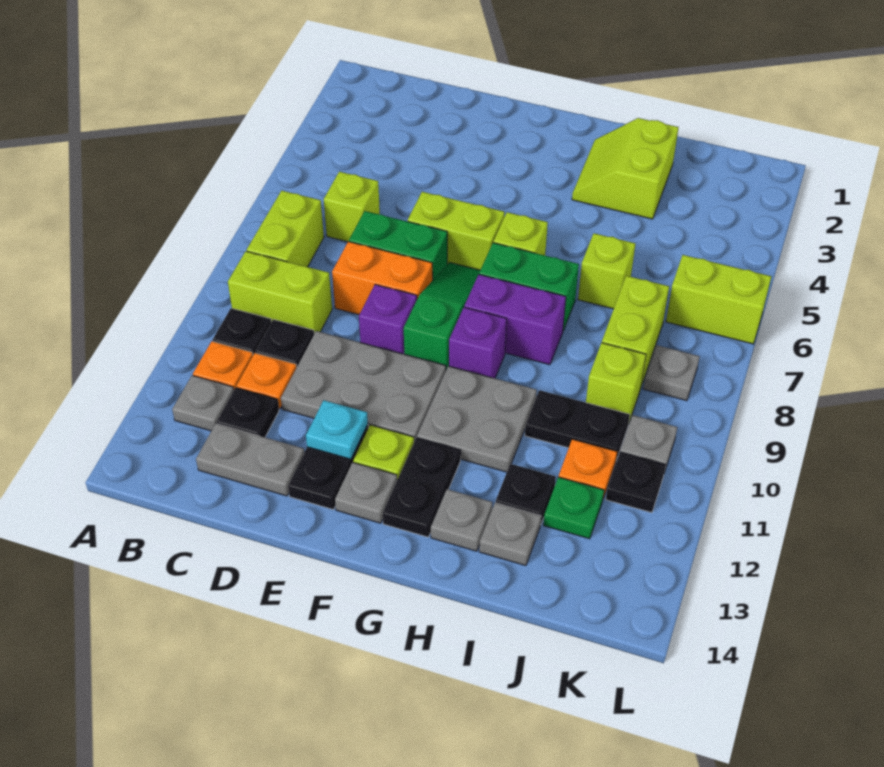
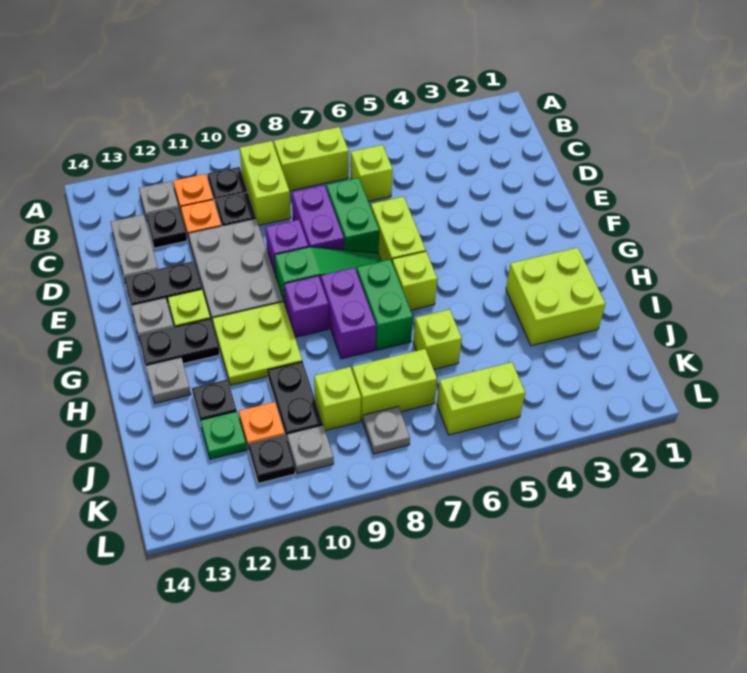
orange 1x2 brick [332,242,433,315] -> purple 1x2 brick [292,185,344,250]
cyan 1x1 plate [306,400,368,459] -> none
grey 2x2 plate [417,366,537,472] -> lime 2x2 plate [212,302,302,385]
lime 2x2 slope [572,118,679,219] -> lime 2x2 brick [506,248,605,346]
grey 1x1 plate [479,503,541,566] -> none
lime 1x2 brick [666,255,771,344] -> lime 1x2 brick turned to [437,362,525,435]

